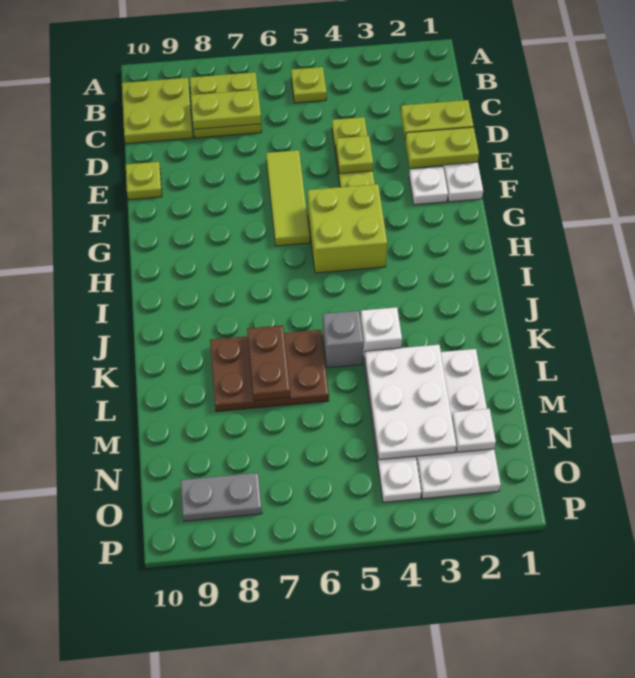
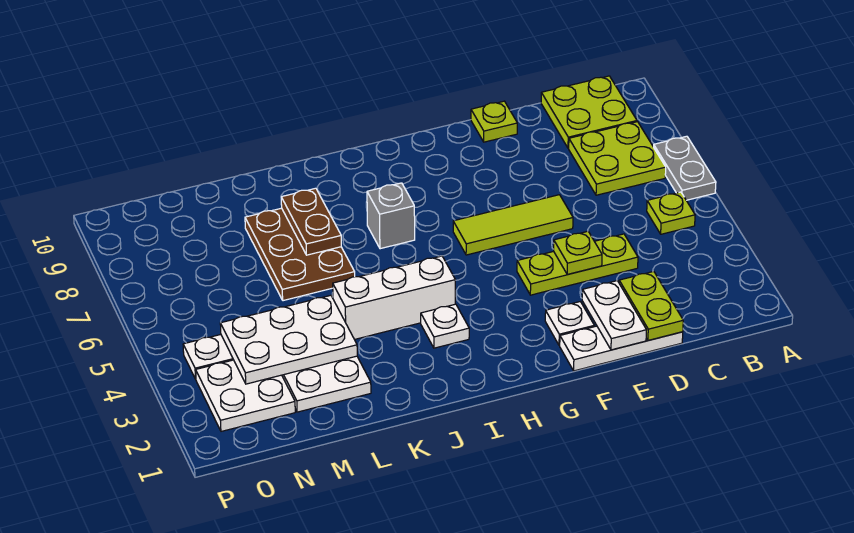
lime 1x2 plate [191,90,261,129] -> none
lime 1x2 plate [405,127,479,168] -> white 1x2 plate [582,281,646,350]
lime 2x2 brick [308,184,387,273] -> none
white 1x1 brick [361,307,402,363] -> white 1x3 brick [333,256,455,339]
grey 1x1 brick [323,311,364,368] -> grey 1x1 brick moved to [367,183,415,249]
brown 1x2 plate [247,325,290,401] -> brown 1x2 plate turned to [281,188,341,255]
white 1x1 plate [452,409,496,452] -> white 1x1 plate moved to [421,304,469,348]
grey 1x2 plate [181,473,262,521] -> grey 1x2 plate moved to [654,136,716,200]

